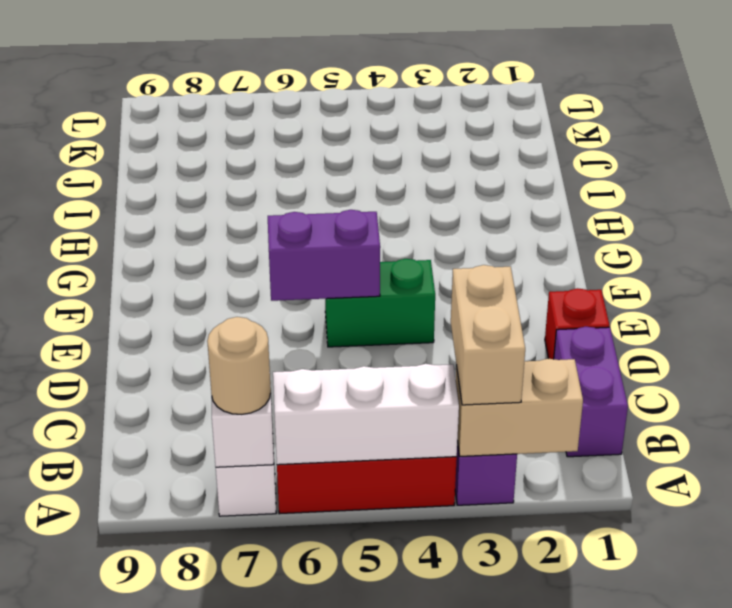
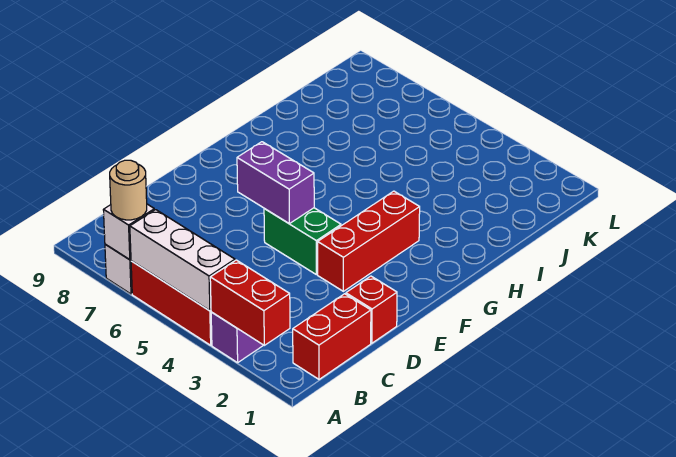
tan 1x2 brick [456,359,583,456] -> red 1x2 brick [210,260,290,345]
tan 1x2 brick [451,265,525,405] -> none
purple 1x2 brick [554,327,628,457] -> red 1x2 brick [293,294,371,379]
none -> red 1x3 brick [318,191,420,291]

